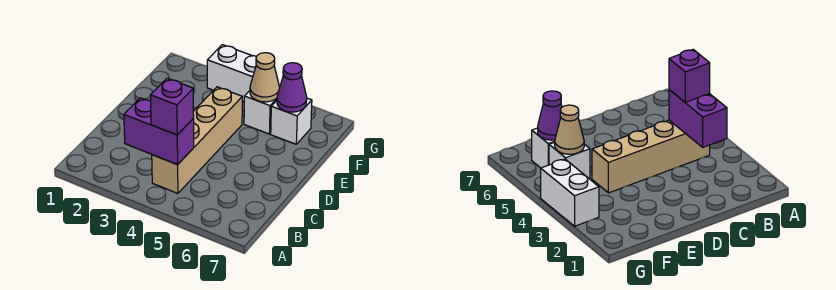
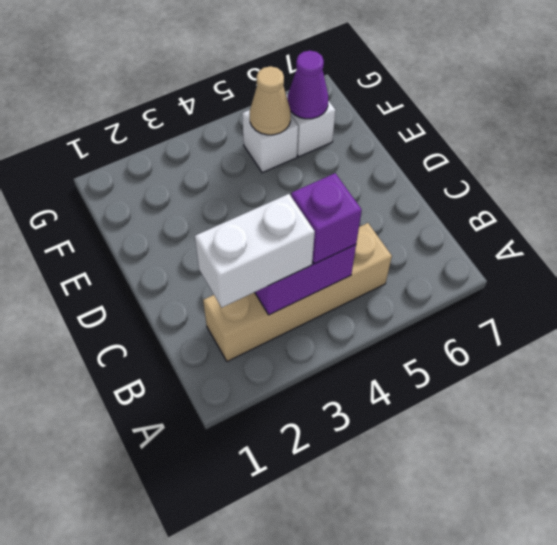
tan 1x4 brick [152,87,243,193] -> tan 1x4 brick turned to [203,223,392,362]
white 1x2 brick [207,45,257,102] -> white 1x2 brick moved to [195,194,315,307]

